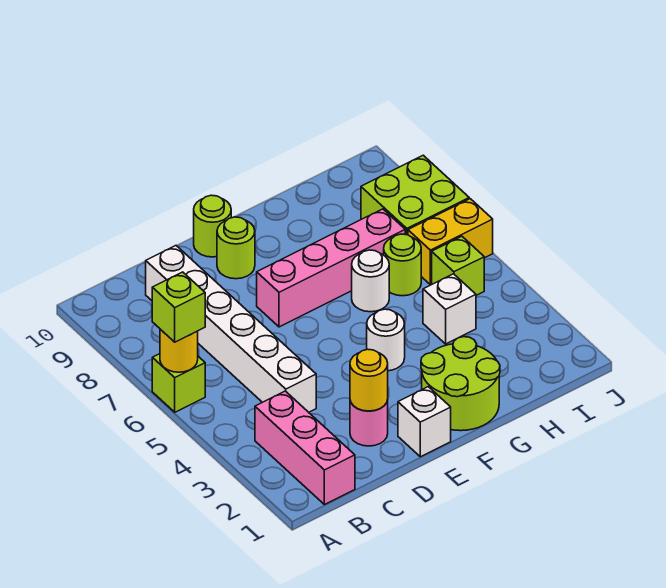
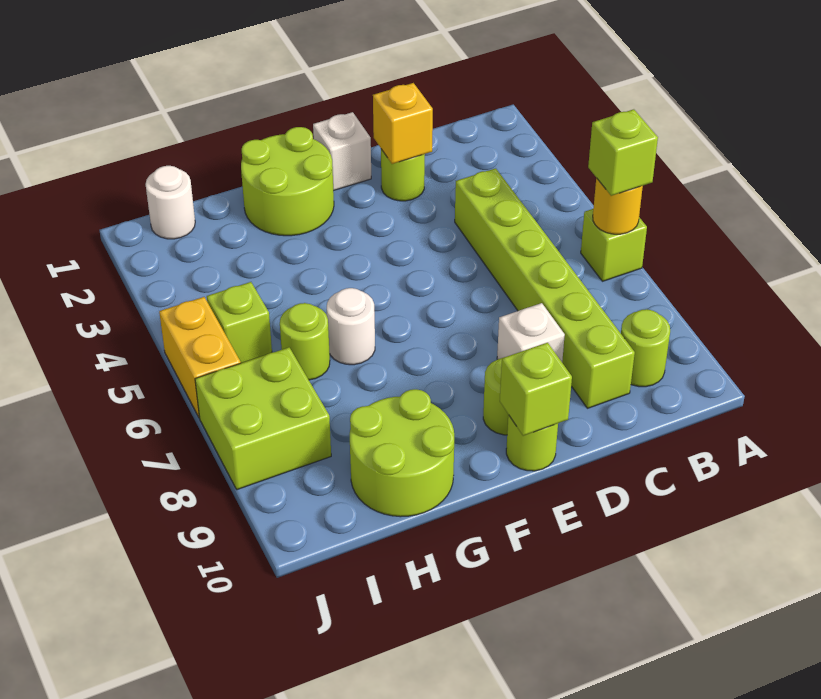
pink 1x3 brick [255,391,355,505] -> none
none -> lime 1x1 round brick [621,309,670,387]
white 1x6 brick [146,246,316,412] -> lime 1x6 brick [455,168,635,408]
pink 1x1 round brick [350,400,388,446] -> lime 1x1 round brick [381,149,425,201]
yellow 1x1 round brick [350,349,388,411] -> yellow 1x1 brick [373,83,433,164]
pink 1x4 brick [257,209,405,327] -> none
none -> lime 1x1 brick [500,343,572,436]
white 1x1 round brick [367,309,405,371] -> white 1x1 round brick moved to [146,166,195,239]
none -> lime 2x2 round brick [349,389,454,517]
white 1x1 brick [423,274,476,344] -> white 1x1 brick moved to [497,303,565,362]
yellow 1x2 brick [408,199,493,285] -> yellow 1x2 brick turned to [159,297,241,418]

